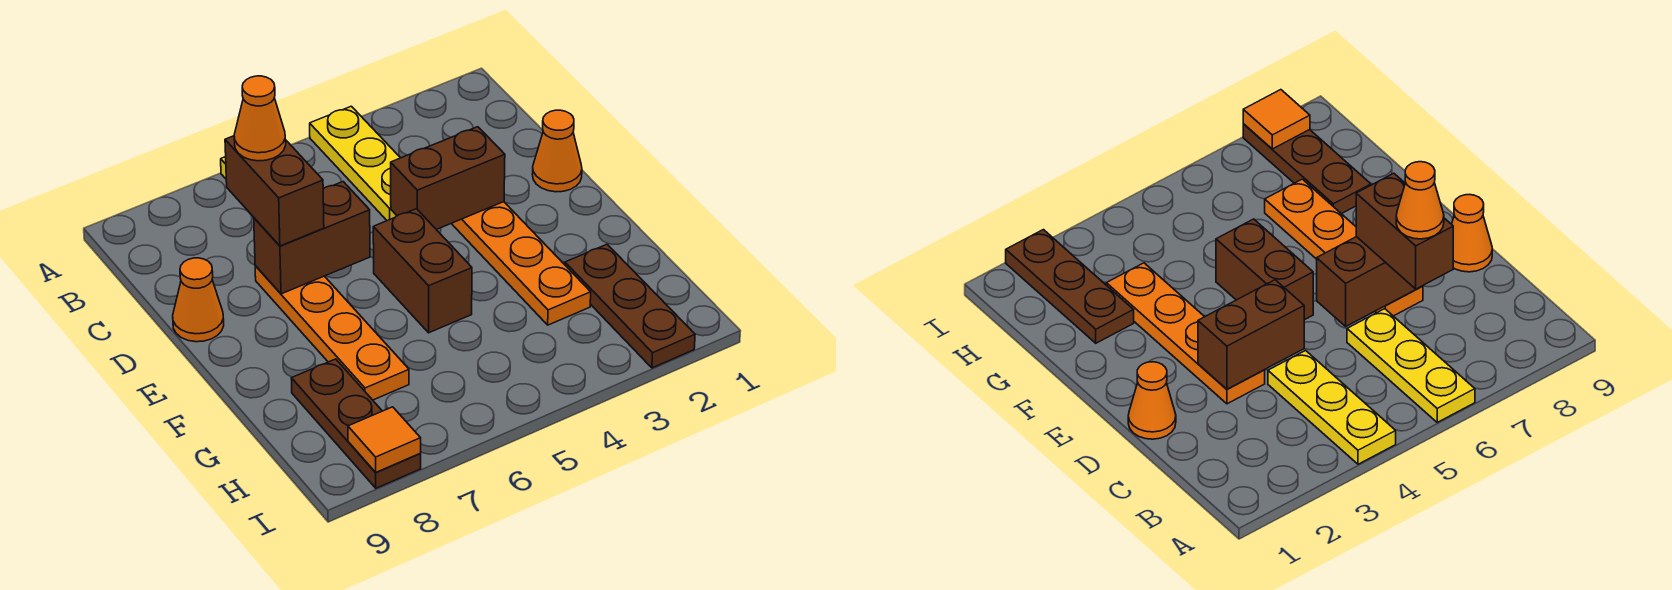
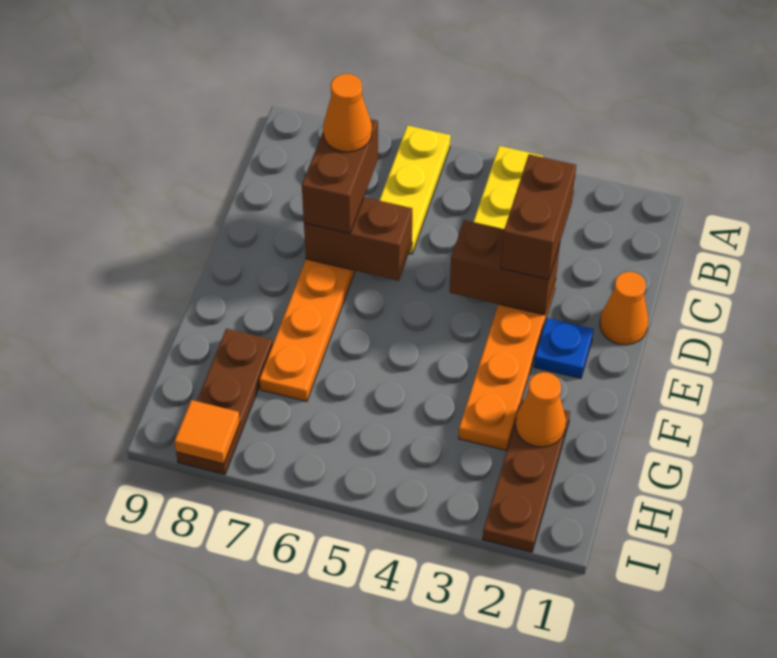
orange 1x1 cone [173,258,224,342] -> orange 1x1 cone moved to [515,372,566,447]
none -> blue 1x1 plate [534,318,594,378]
brown 1x2 brick [373,209,472,333] -> brown 1x2 brick moved to [501,154,576,279]

